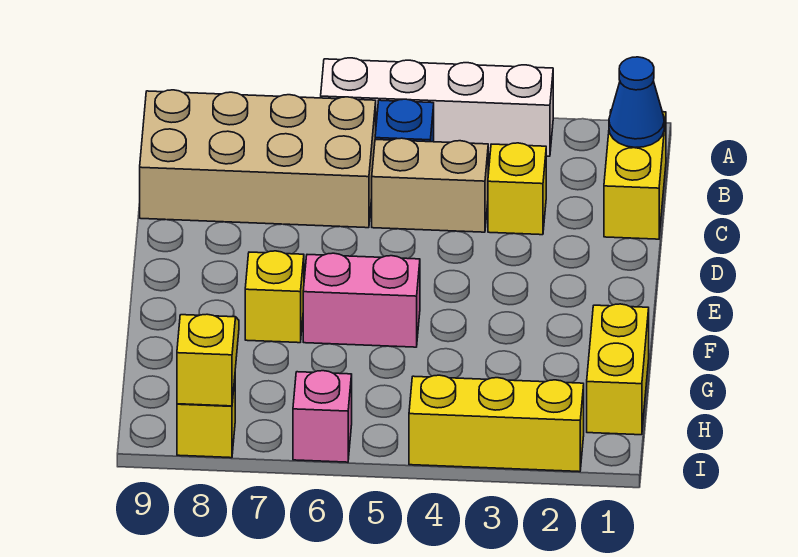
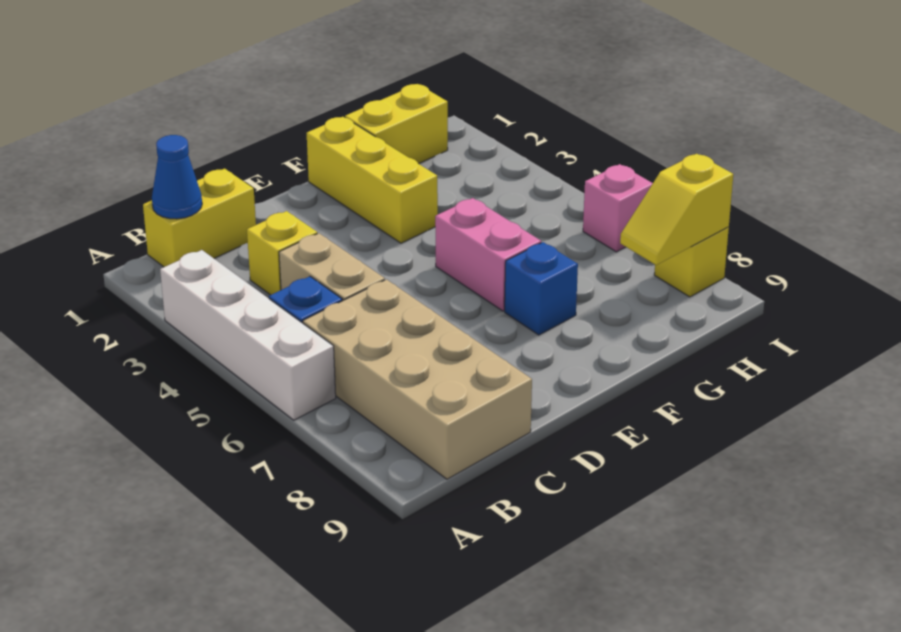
yellow 1x1 brick [245,251,304,343] -> blue 1x1 brick [505,242,578,335]
yellow 1x3 brick [409,375,584,472] -> yellow 1x3 brick moved to [307,117,438,243]

